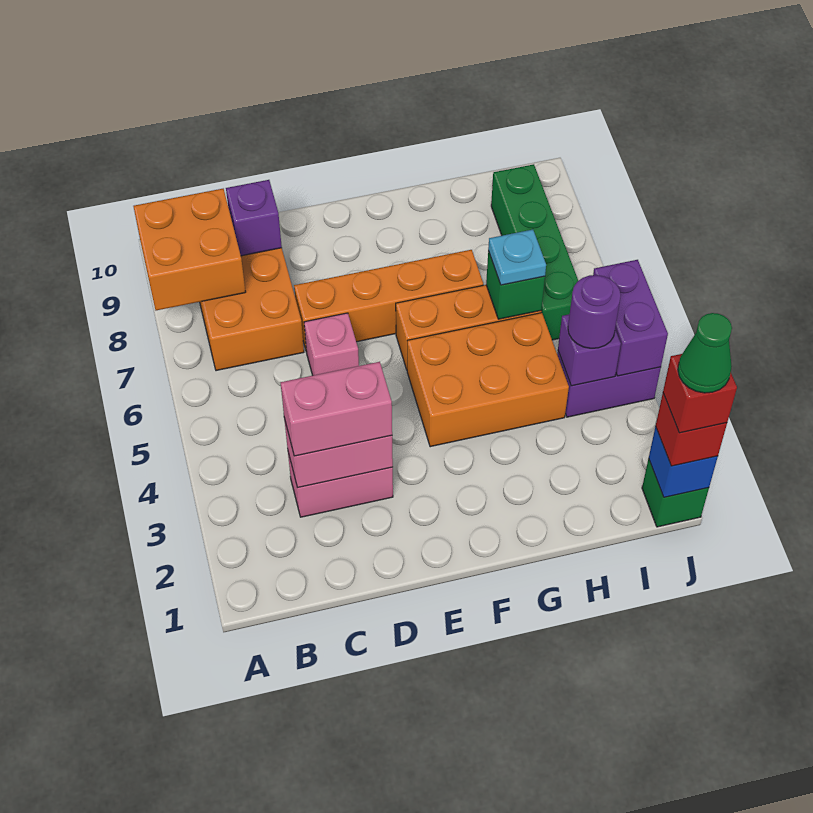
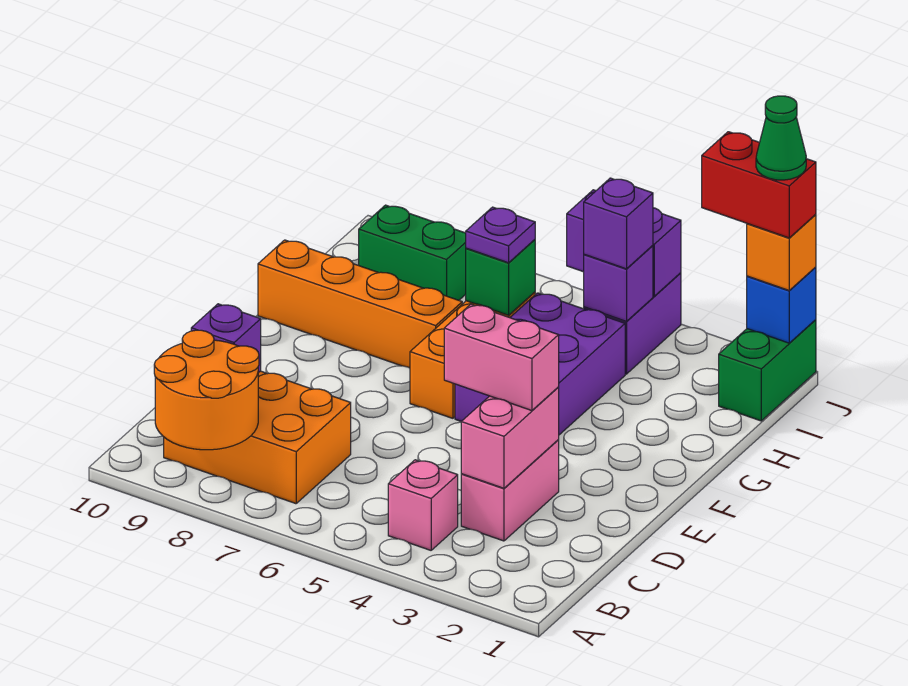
orange 2x2 brick [133,189,246,310] -> orange 2x2 round brick [154,330,259,450]
pink 1x2 brick [281,362,392,456] -> pink 1x2 brick turned to [444,304,559,411]
pink 1x1 brick [304,313,359,375] -> pink 1x1 brick moved to [388,460,458,550]
orange 1x4 brick [294,250,483,349] -> orange 1x4 brick turned to [258,240,462,368]
orange 2x3 brick [407,313,569,447] -> purple 2x3 brick [455,293,625,435]
cyan 1x1 plate [488,230,546,285] -> purple 1x1 plate [466,207,535,263]
purple 1x1 round brick [568,275,621,348] -> purple 1x1 brick [584,178,653,269]
green 1x4 brick [491,164,578,340] -> green 1x2 brick [359,205,466,300]
green 1x1 brick [642,459,709,527] -> green 1x2 brick [719,320,816,421]
red 1x1 brick [656,394,727,466] -> orange 1x1 brick [747,215,816,291]
red 1x1 brick [663,354,737,433] -> red 1x2 brick [702,132,816,238]

